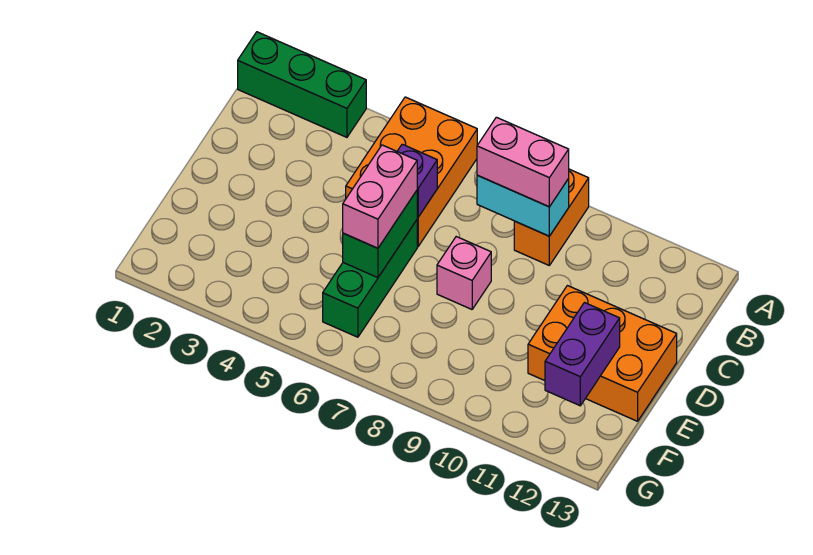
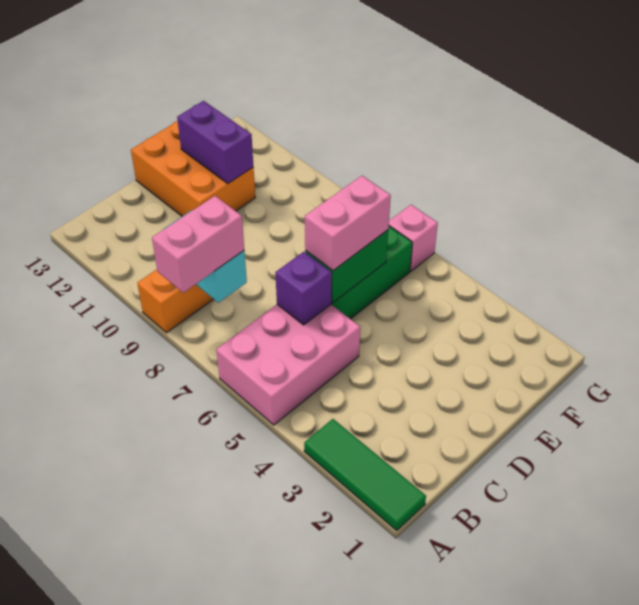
green 1x3 brick [238,32,366,137] -> green 1x3 tile [304,419,426,531]
orange 2x3 brick [346,97,477,247] -> pink 2x3 brick [216,305,360,425]
pink 1x2 brick [477,117,569,207] -> pink 1x2 brick turned to [152,196,244,293]
pink 1x1 brick [437,237,491,309] -> pink 1x1 brick moved to [389,205,438,271]
purple 1x2 brick [545,303,620,406] -> purple 1x2 brick turned to [177,101,253,183]

